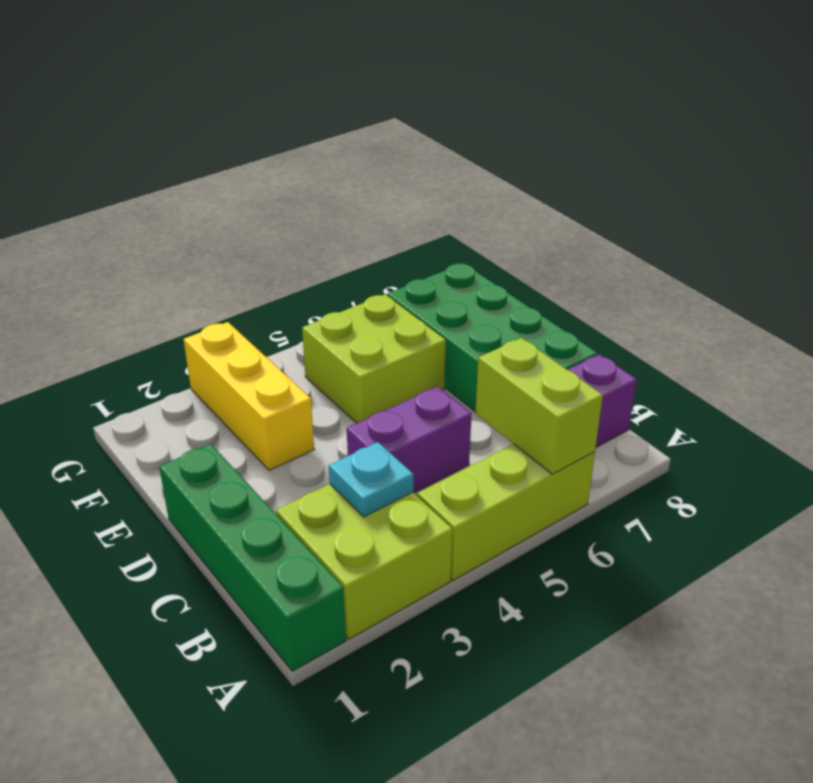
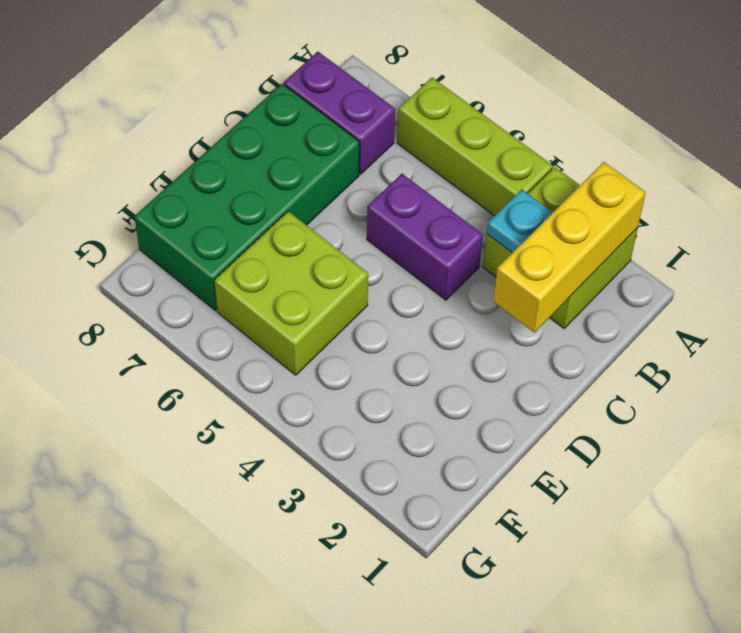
green 1x4 brick [159,444,346,671] -> none
lime 1x2 brick [476,338,603,474] -> none
yellow 1x3 brick [184,322,314,470] -> yellow 1x3 brick moved to [493,162,646,333]

